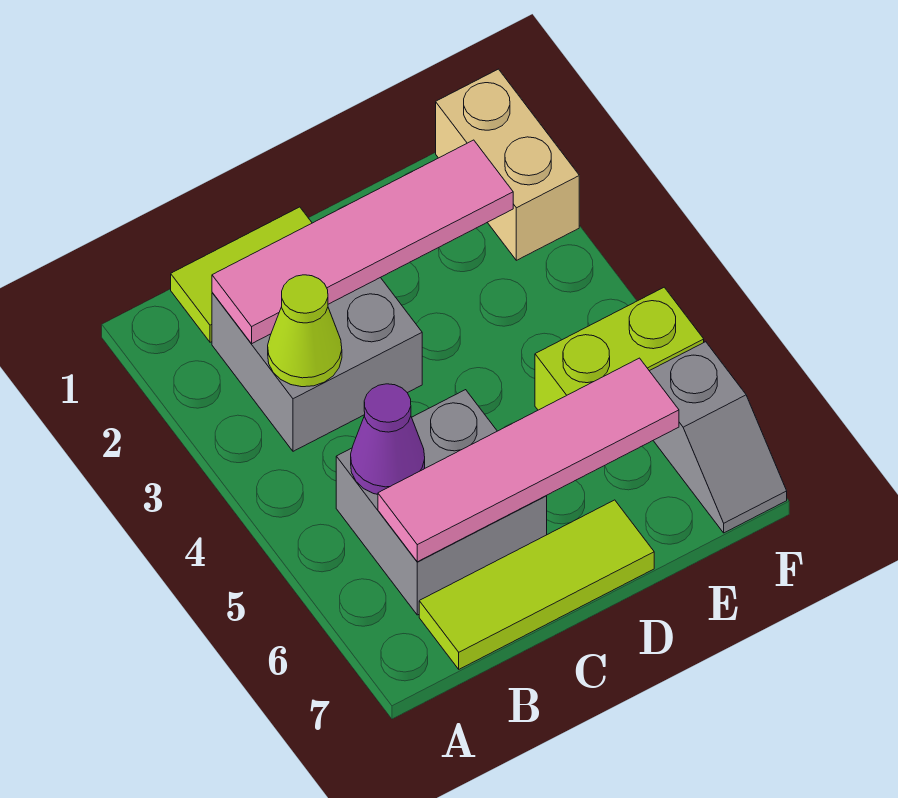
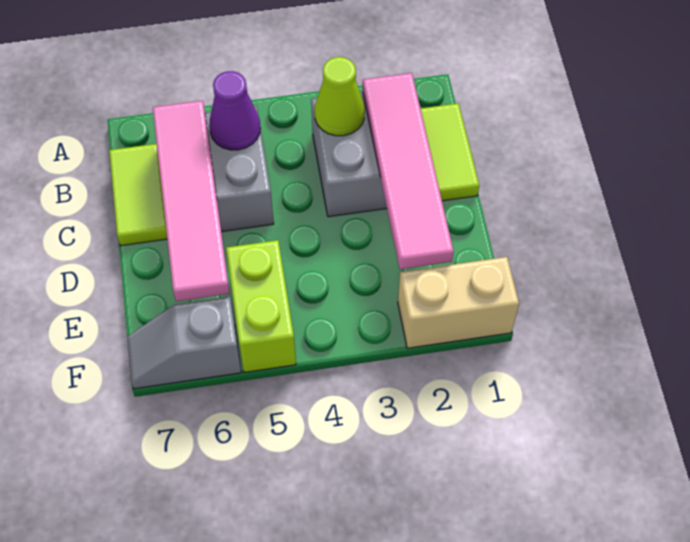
lime 1x3 tile [419,500,654,669] -> lime 1x2 tile [109,144,167,246]

